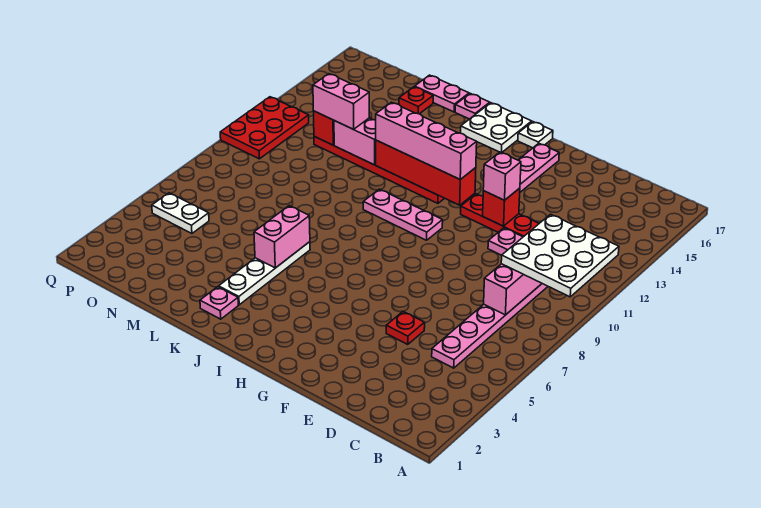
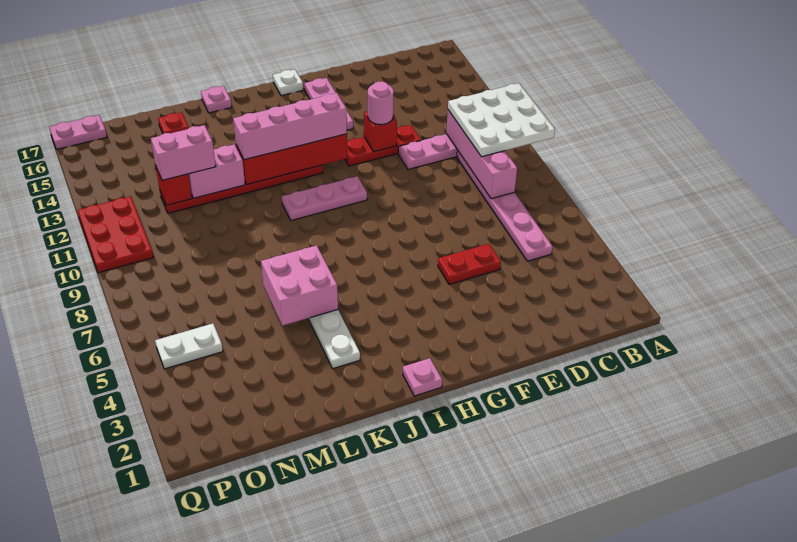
red 1x1 plate [386,311,425,344] -> red 1x2 plate [438,244,501,284]
pink 1x1 brick [483,152,521,200] -> pink 1x1 round brick [368,81,394,125]
white 2x2 plate [461,103,532,153] -> none
pink 1x1 plate [200,287,238,319] -> pink 1x1 plate moved to [403,358,442,396]
pink 1x2 brick [254,206,310,268] -> pink 2x2 brick [261,245,338,326]
pink 1x2 plate [415,75,469,112] -> pink 1x2 plate moved to [49,115,107,149]

